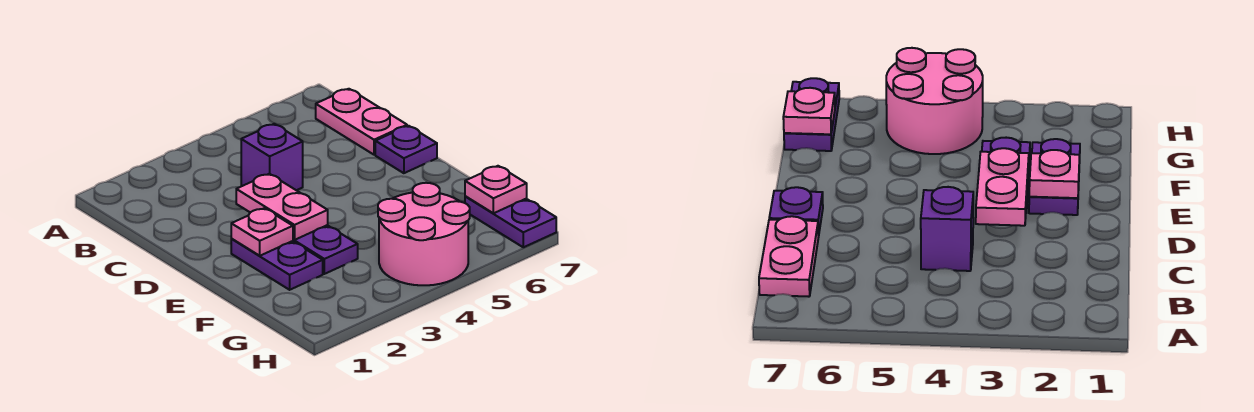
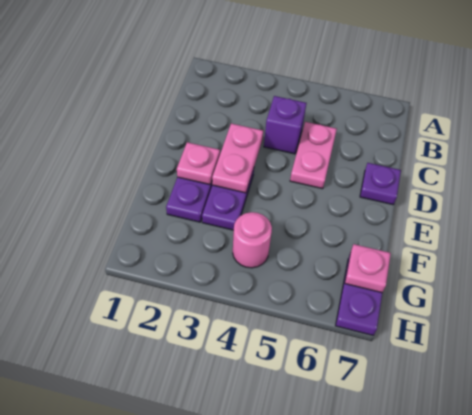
pink 1x2 plate [316,89,407,155] -> pink 1x2 plate moved to [290,122,337,189]
pink 2x2 round brick [378,183,470,285] -> pink 1x1 round brick [233,212,272,268]

